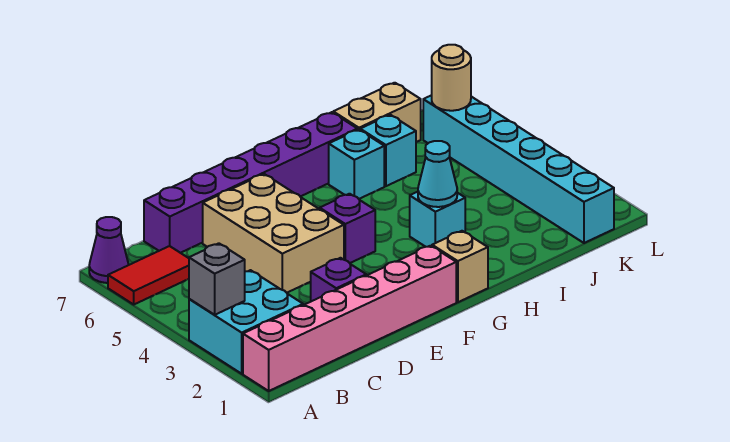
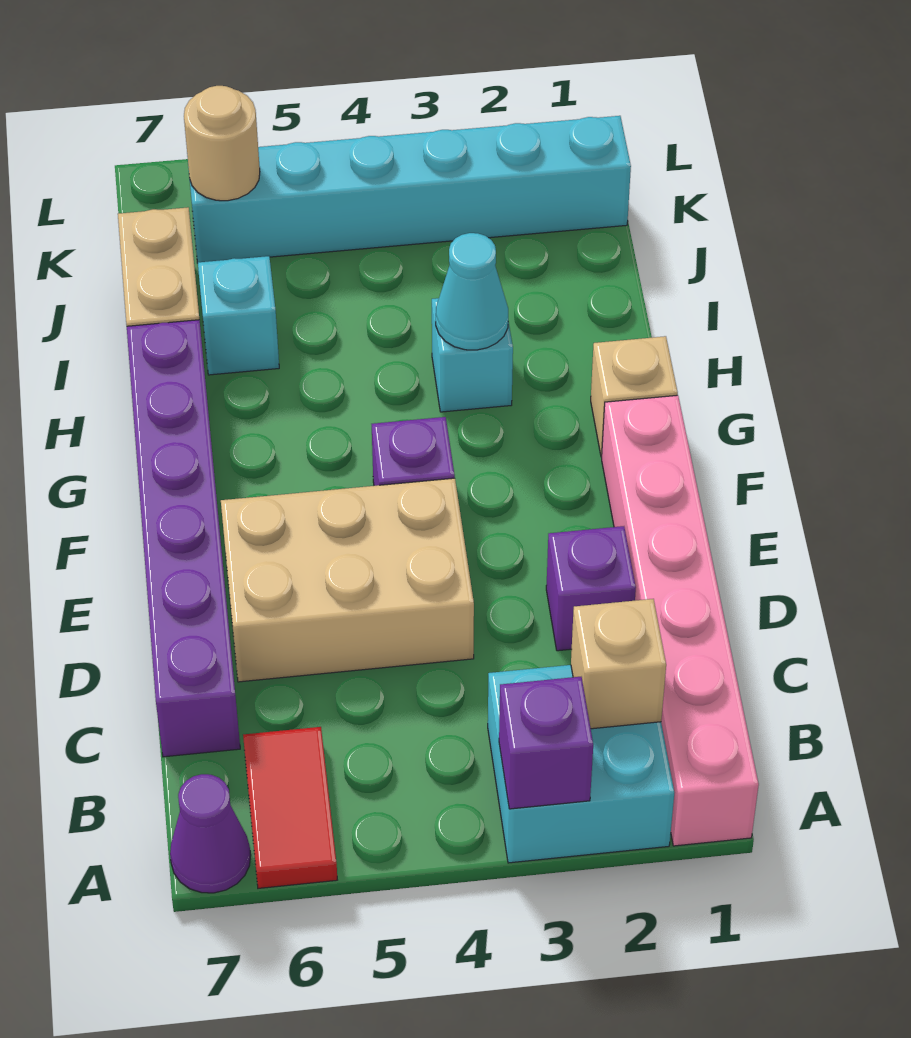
grey 1x1 brick [189,243,245,315] -> purple 1x1 brick [499,677,593,809]
none -> tan 1x1 brick [571,599,666,729]
cyan 1x1 brick [329,130,384,199] -> none

